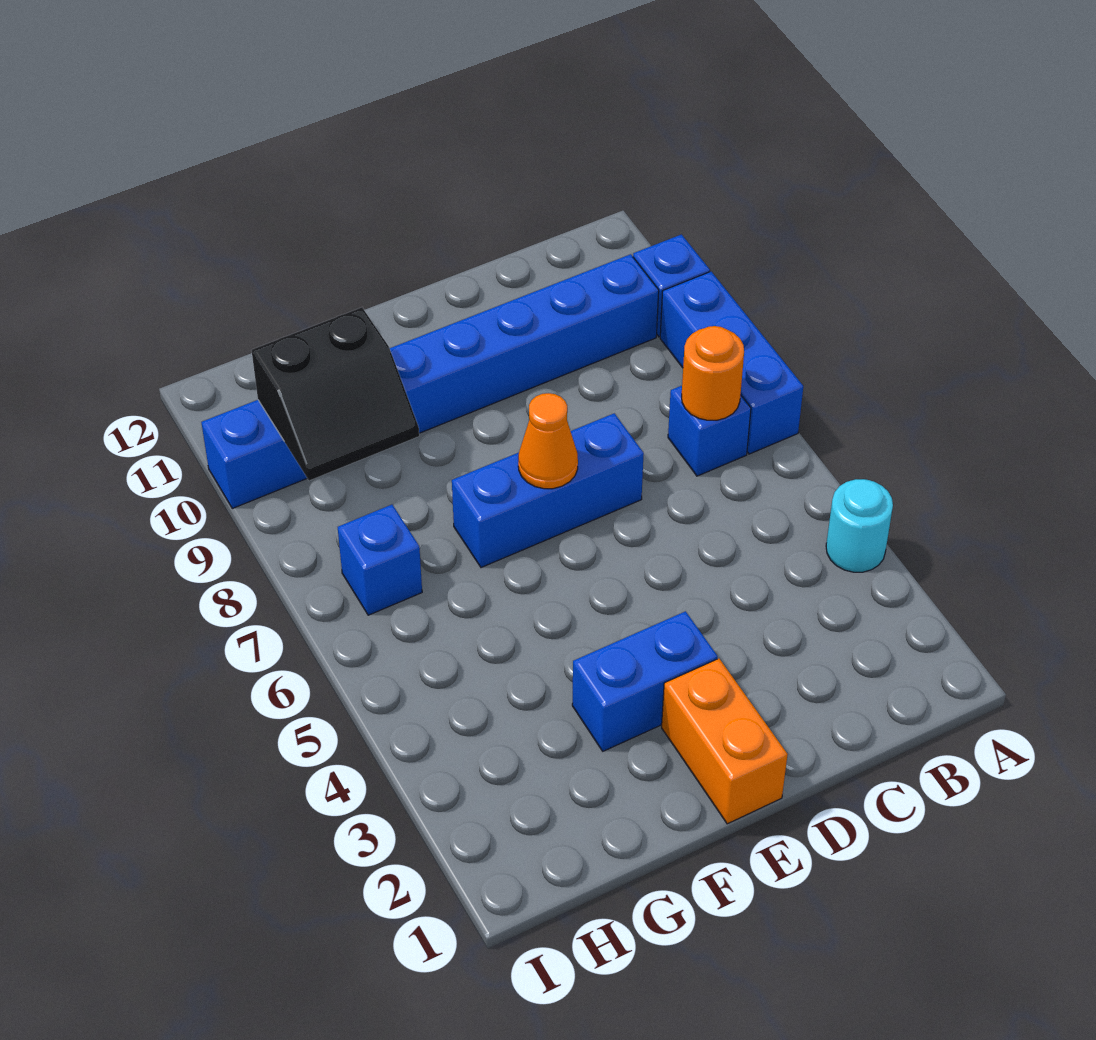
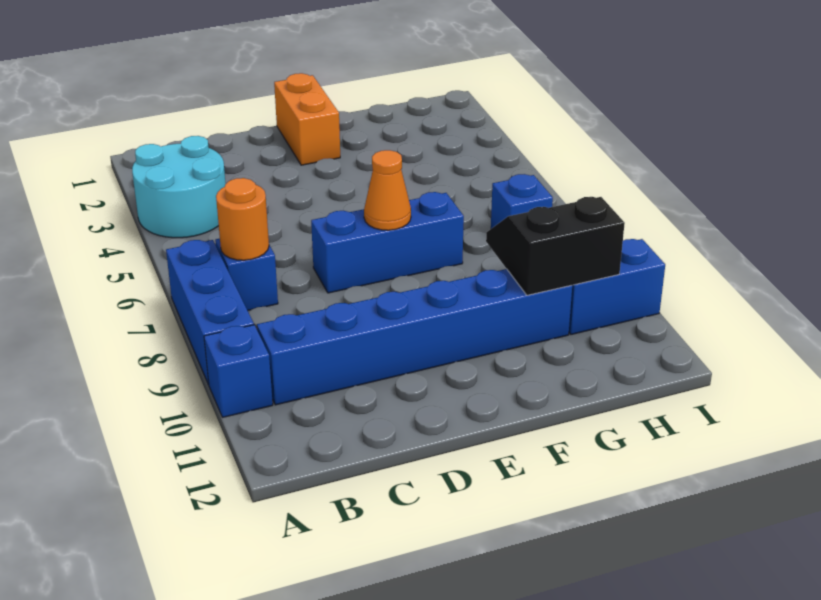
cyan 1x1 round brick [826,479,893,572] -> cyan 2x2 round brick [132,136,226,238]
blue 1x2 brick [572,611,718,751] -> none

